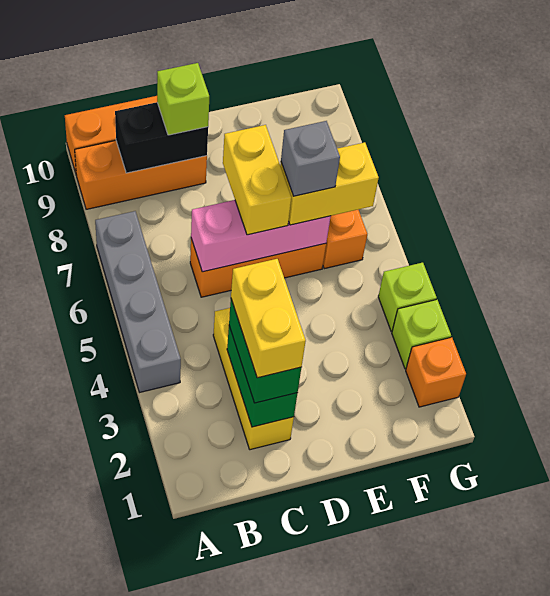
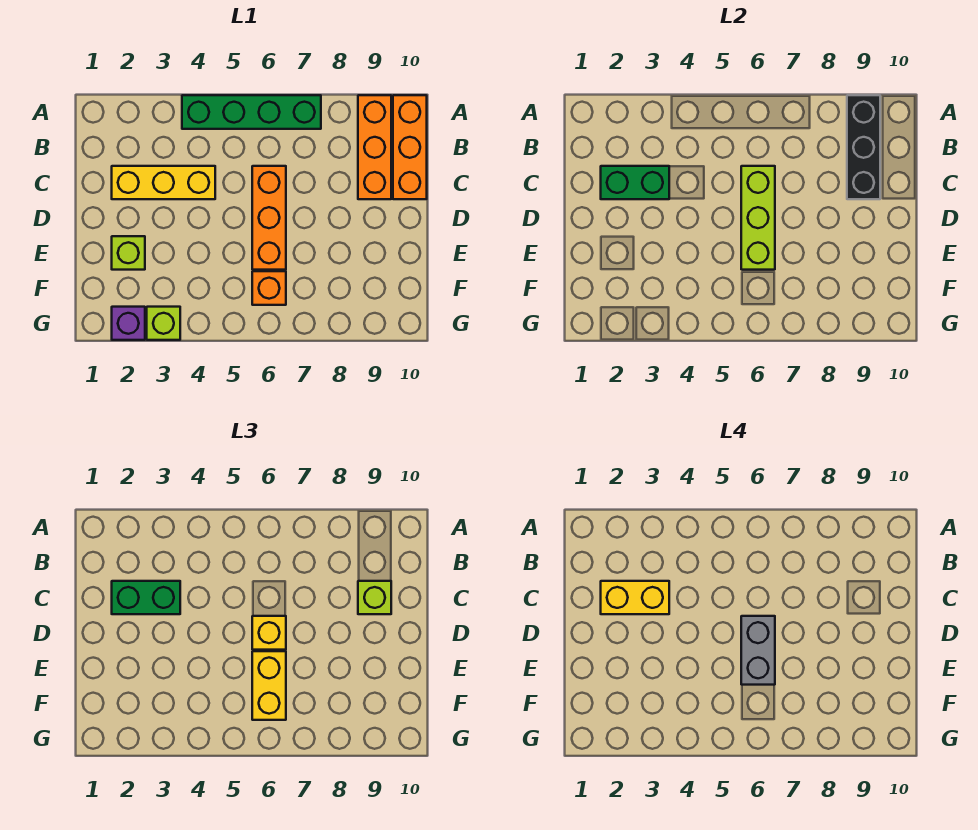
grey 1x4 brick [95,211,181,392] -> green 1x4 brick [182,95,321,129]
black 1x2 brick [115,102,208,173] -> black 1x3 brick [847,95,880,199]
pink 1x3 brick [191,200,331,272] -> lime 1x3 brick [741,166,775,270]
yellow 1x2 brick [223,125,291,235] -> yellow 1x1 brick [252,616,286,650]
grey 1x1 brick [281,121,340,196] -> grey 1x2 brick [741,616,775,685]
orange 1x1 brick [406,337,466,407] -> purple 1x1 brick [112,307,145,340]
lime 1x1 brick [378,263,437,332] -> lime 1x1 brick moved to [112,236,145,270]

